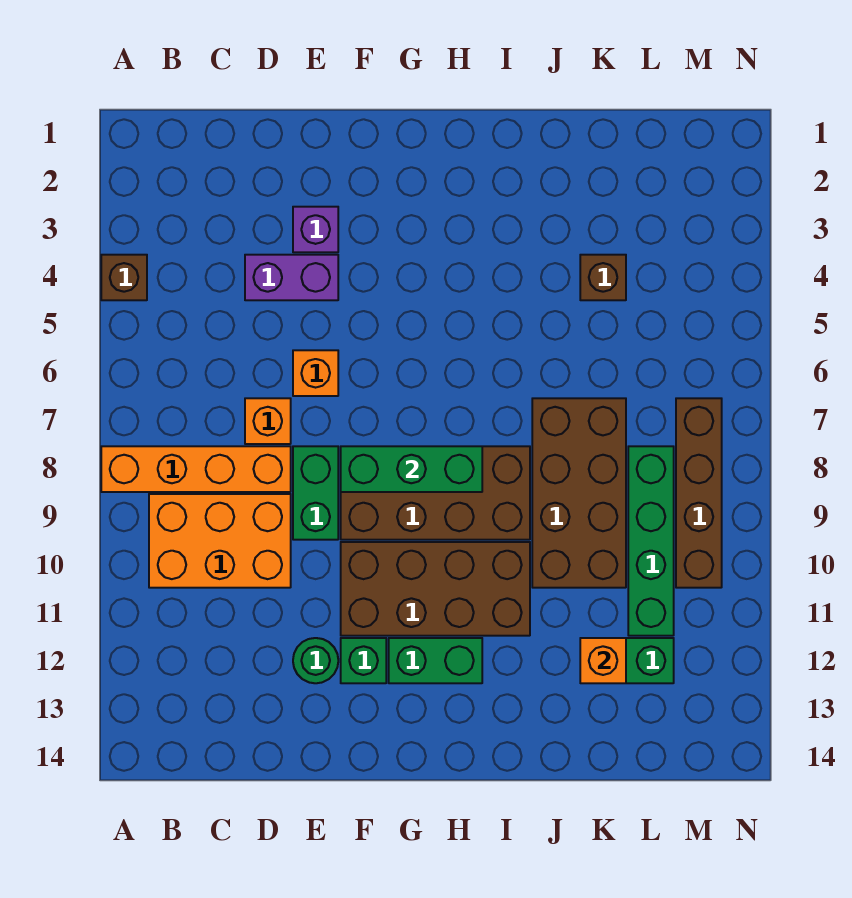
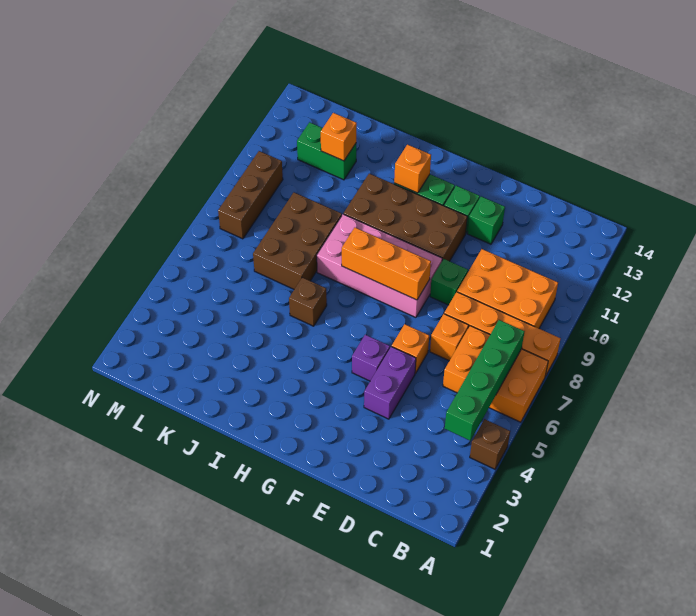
none -> orange 2x3 brick [443,326,548,422]
purple 1x2 brick [245,255,338,300] -> purple 1x2 brick turned to [364,346,416,419]
purple 1x1 brick [293,207,338,252] -> purple 1x1 brick moved to [352,335,390,381]
green 1x2 brick [293,446,338,540] -> green 1x1 brick [430,259,468,305]
green 1x1 round brick [293,638,338,683] -> green 1x1 brick [467,196,505,244]
brown 2x4 brick [341,446,530,540] -> pink 2x4 brick [317,214,442,317]
green 1x3 brick [341,446,482,492] -> orange 1x3 brick [342,228,431,300]
none -> orange 1x1 brick [394,145,431,193]
brown 2x4 brick [532,398,626,588] -> brown 2x3 brick [253,192,342,289]
brown 1x1 brick [580,255,626,300] -> brown 1x1 brick moved to [289,277,327,326]
green 1x4 brick [628,446,674,636] -> green 1x4 brick moved to [445,320,525,441]
brown 1x4 brick [676,398,722,588] -> brown 1x3 brick [218,151,283,239]

